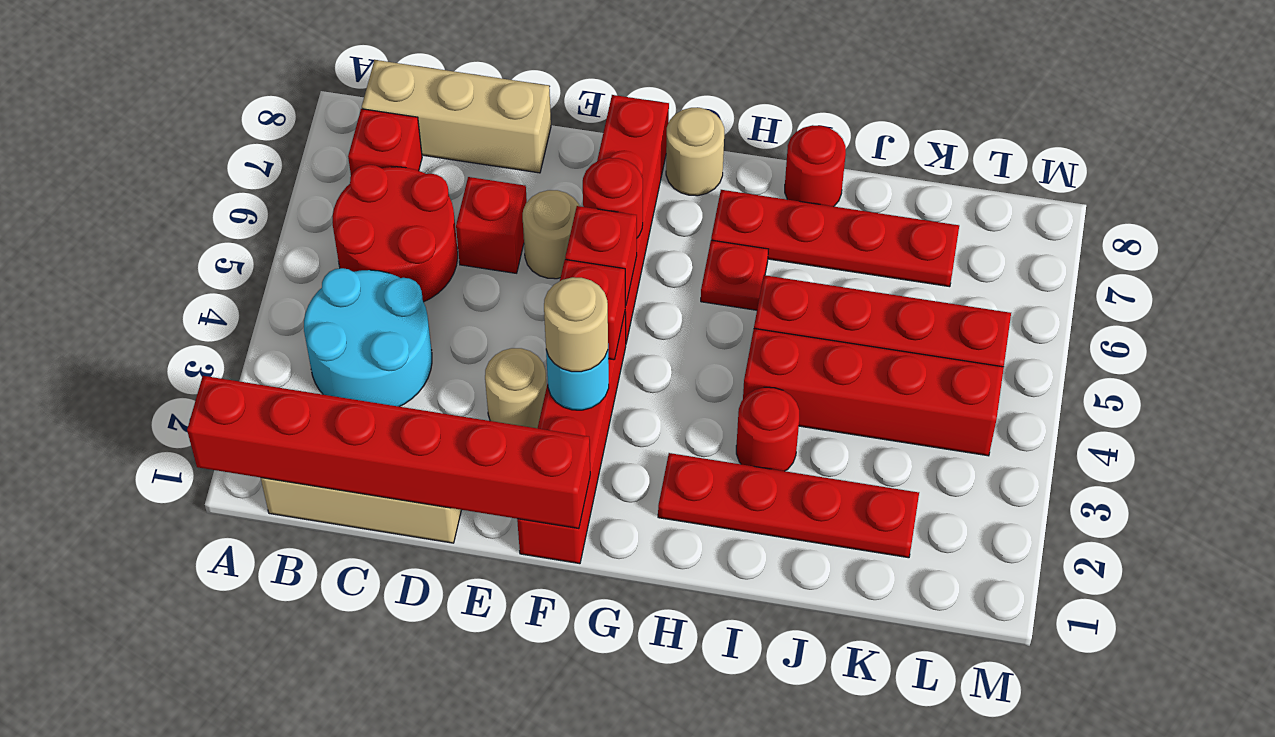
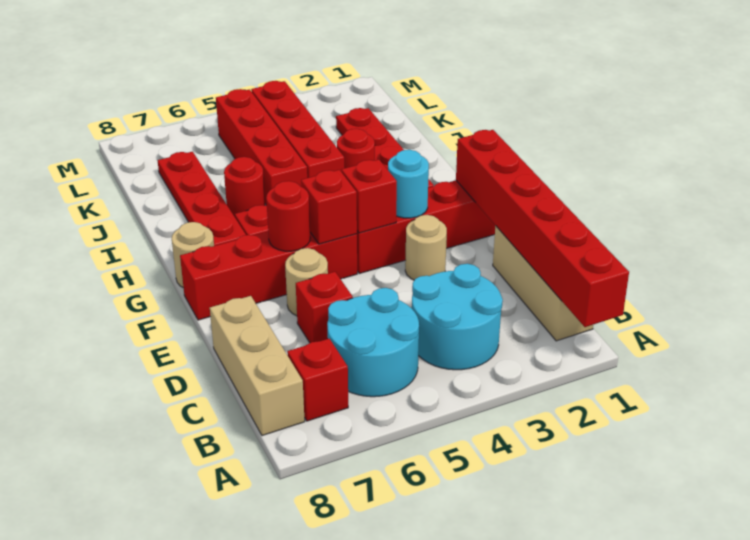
red 2x2 round brick [332,164,458,302] -> cyan 2x2 round brick [327,288,419,397]
tan 1x1 round brick [544,277,608,372] -> none
red 1x1 round brick [785,125,846,206] -> red 1x1 round brick moved to [224,157,265,217]

